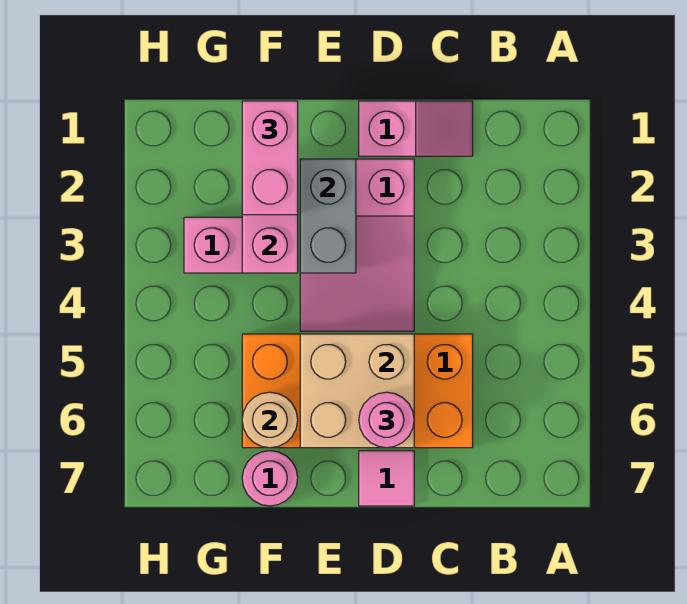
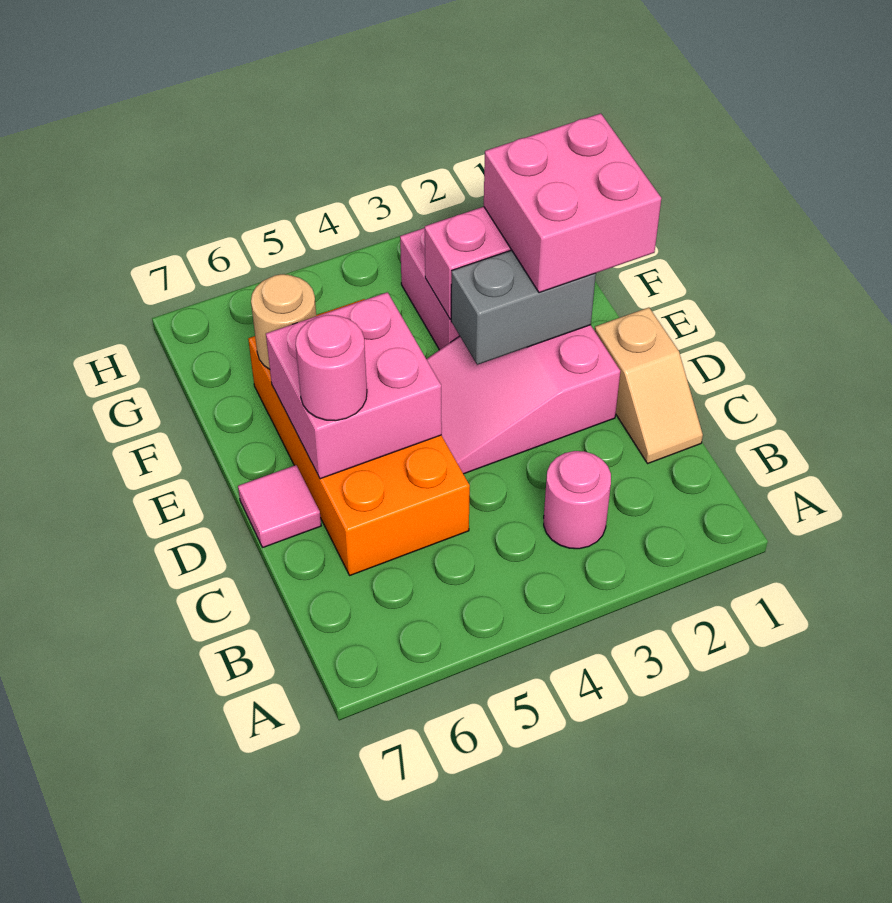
pink 1x2 slope [359,101,473,156] -> tan 1x2 slope [595,308,703,463]
tan 2x2 brick [300,334,414,448] -> pink 2x2 brick [266,292,442,479]
pink 1x2 brick [242,101,298,215] -> pink 2x2 brick [484,113,661,293]
pink 1x1 round brick [242,451,298,506] -> pink 1x1 round brick moved to [544,451,611,549]

